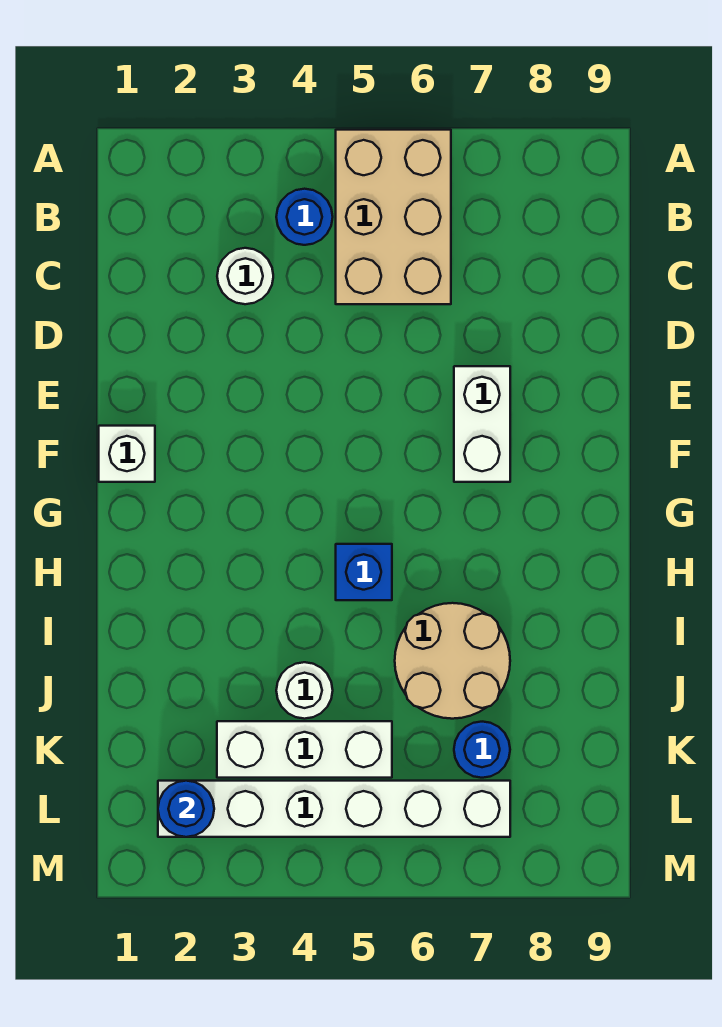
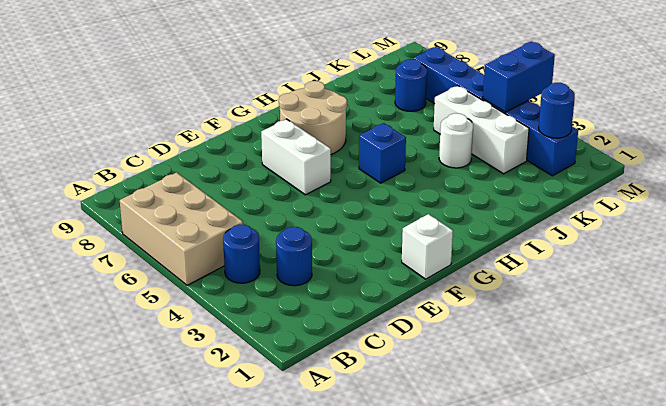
tan 2x3 brick [336,130,451,304] -> tan 2x3 brick turned to [120,172,243,285]
white 1x1 round brick [217,248,273,304] -> blue 1x1 round brick [276,227,312,286]
white 1x2 brick [454,366,510,482] -> white 1x2 brick turned to [261,119,331,195]
tan 2x2 round brick [395,603,510,719] -> tan 2x2 round brick moved to [279,81,347,155]
white 1x6 brick [158,781,510,837] -> blue 1x6 brick [413,47,578,176]
none -> blue 1x2 brick [483,42,555,112]

